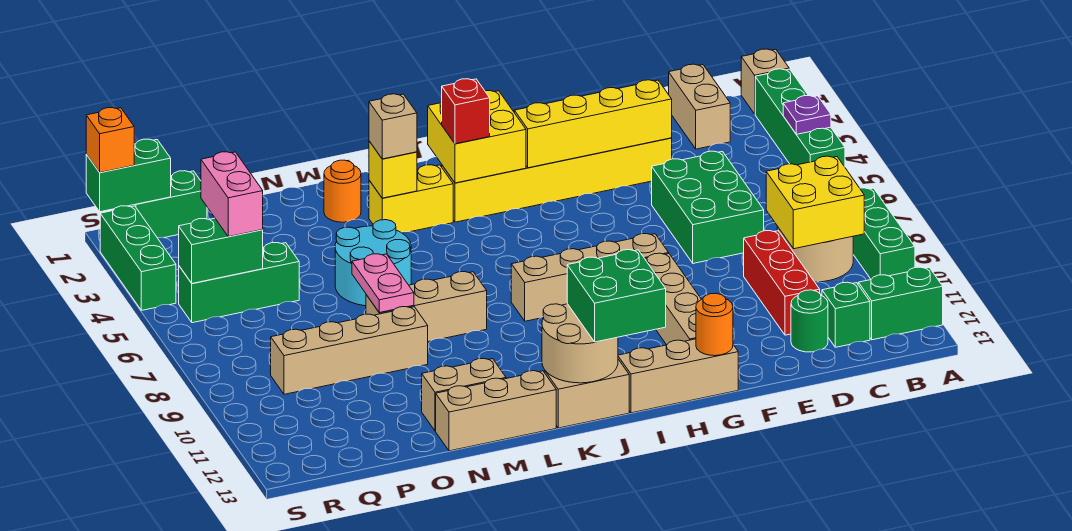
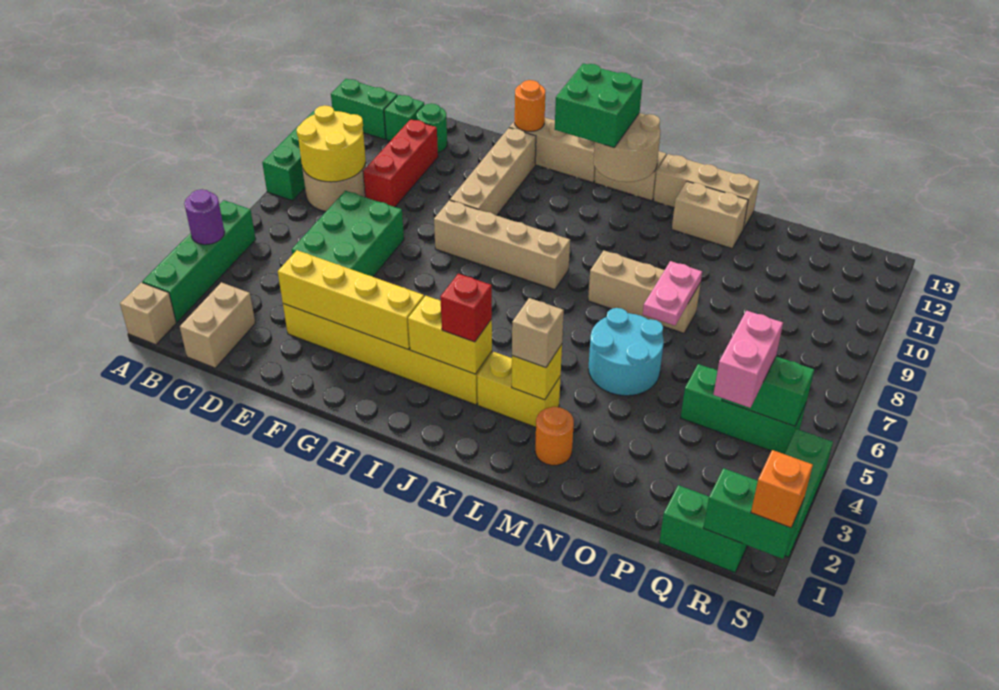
purple 1x1 plate [783,96,831,134] -> purple 1x1 round brick [184,189,224,245]
yellow 2x2 brick [766,156,864,249] -> yellow 2x2 round brick [296,105,366,182]
yellow 2x2 brick [428,91,526,183] -> yellow 1x2 brick [408,296,492,374]
tan 1x4 brick [271,307,428,394] -> none

